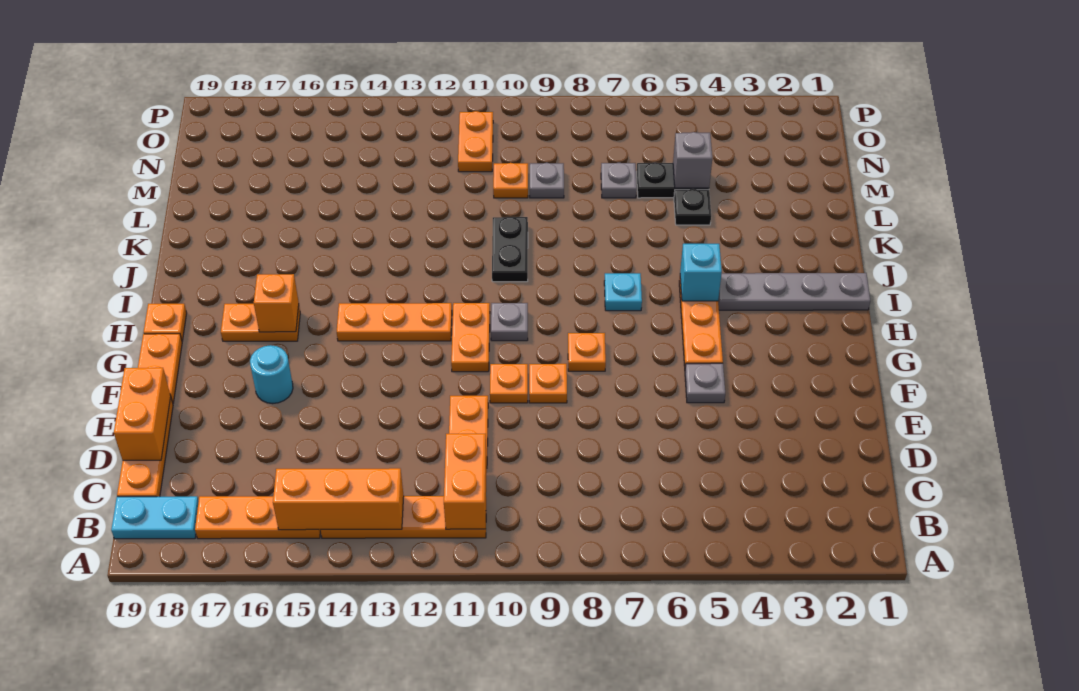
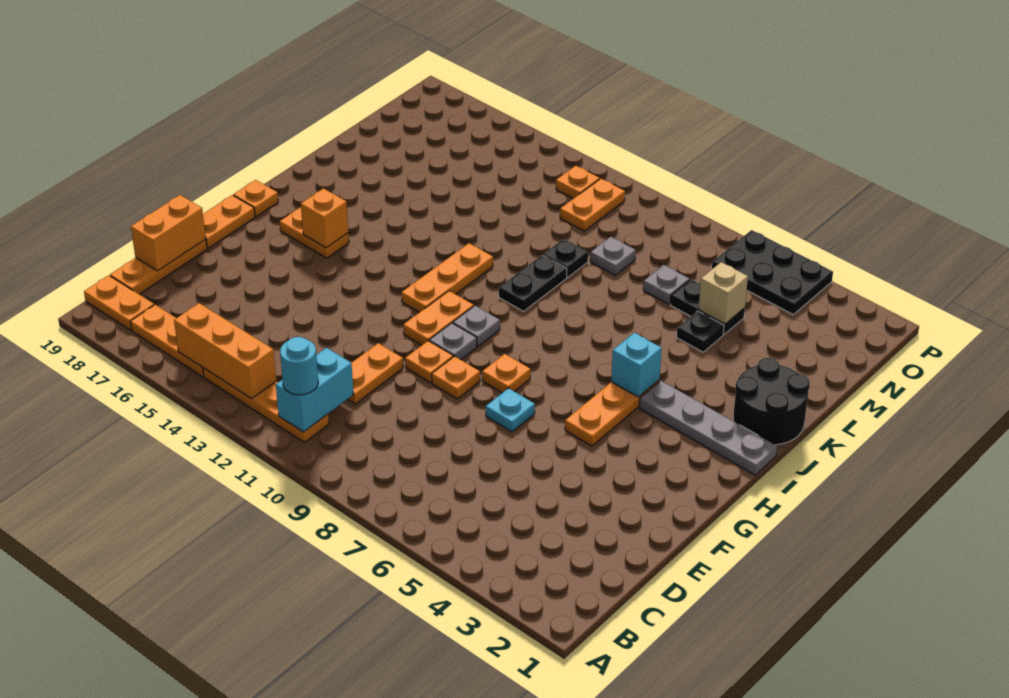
orange 1x2 brick [444,434,487,529] -> cyan 1x2 brick [276,348,353,432]
cyan 1x2 plate [111,496,199,539] -> orange 1x2 plate [84,275,154,330]
grey 1x1 plate [685,363,725,403] -> grey 1x1 plate moved to [429,323,477,360]
cyan 1x1 round brick [250,345,293,404] -> cyan 1x1 round brick moved to [280,337,318,395]
orange 1x3 plate [337,303,452,341] -> orange 1x3 plate turned to [401,243,493,312]
cyan 1x1 plate [604,273,642,311] -> cyan 1x1 plate moved to [486,388,535,432]
none -> black 2x2 round brick [733,358,810,445]
none -> black 1x1 plate [543,239,588,278]
grey 1x1 brick [673,132,712,188] -> tan 1x1 brick [699,262,748,324]
orange 1x1 plate [493,163,528,198] -> orange 1x1 plate moved to [556,166,600,199]
none -> black 2x3 plate [712,230,833,314]

